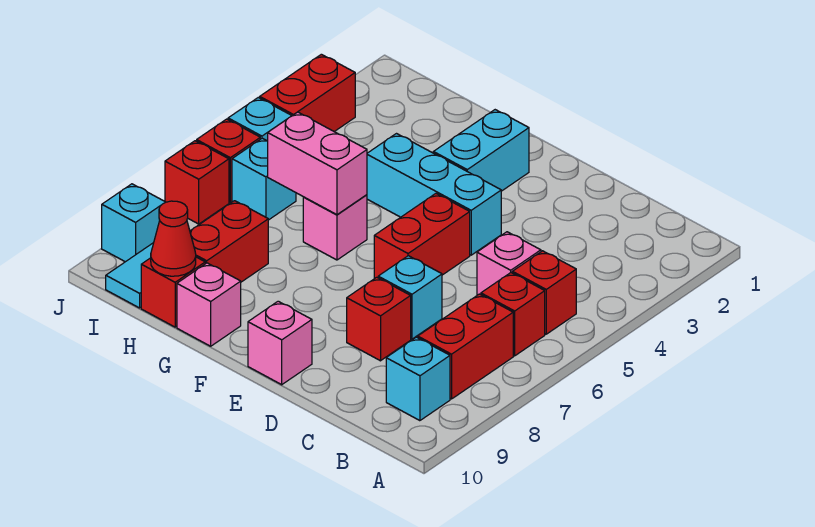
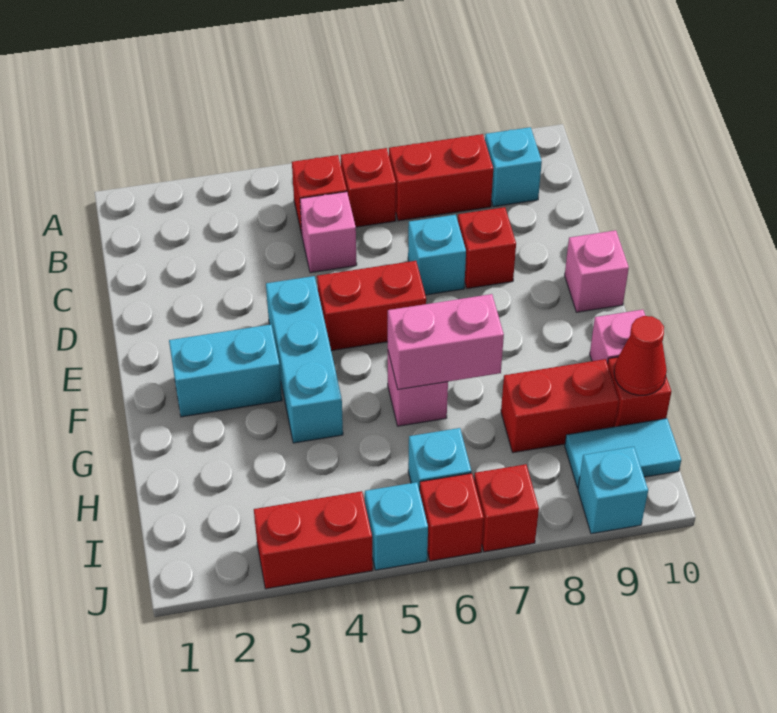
pink 1x2 brick [268,112,367,215] -> pink 1x2 brick turned to [388,294,504,389]

